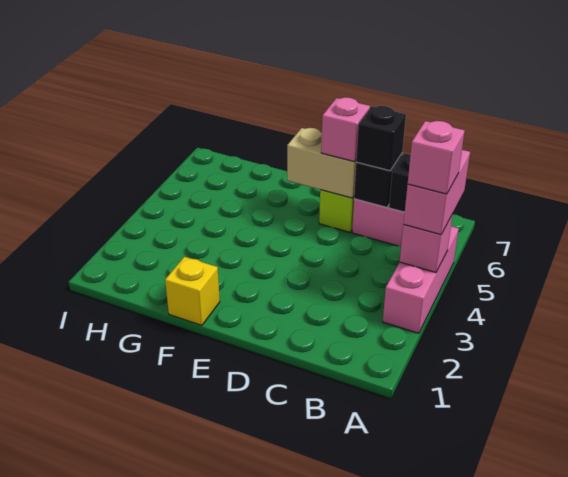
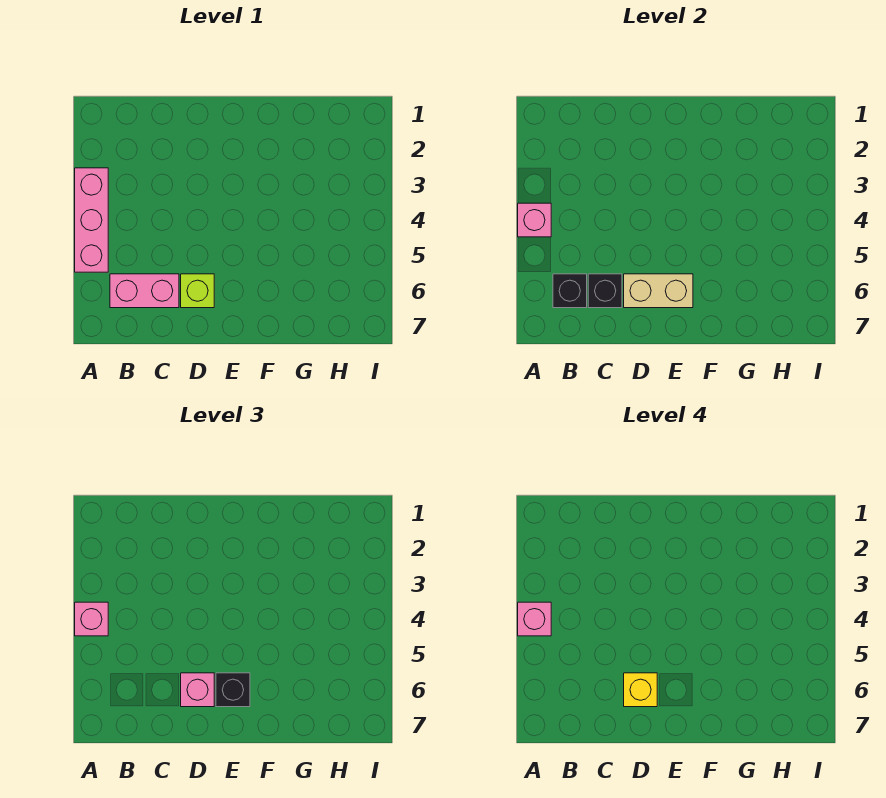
pink 1x2 brick [404,150,470,235] -> pink 1x1 brick [75,602,108,636]
black 1x1 brick [356,106,406,171] -> black 1x1 brick moved to [216,673,250,707]
yellow 1x1 brick [165,257,220,325] -> yellow 1x1 brick moved to [624,673,657,707]

